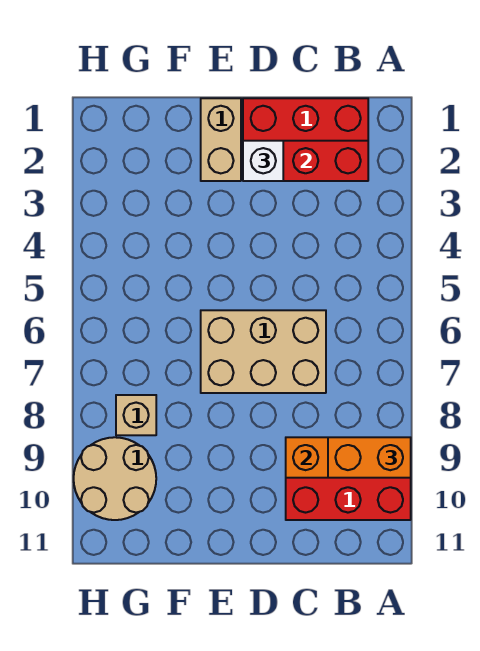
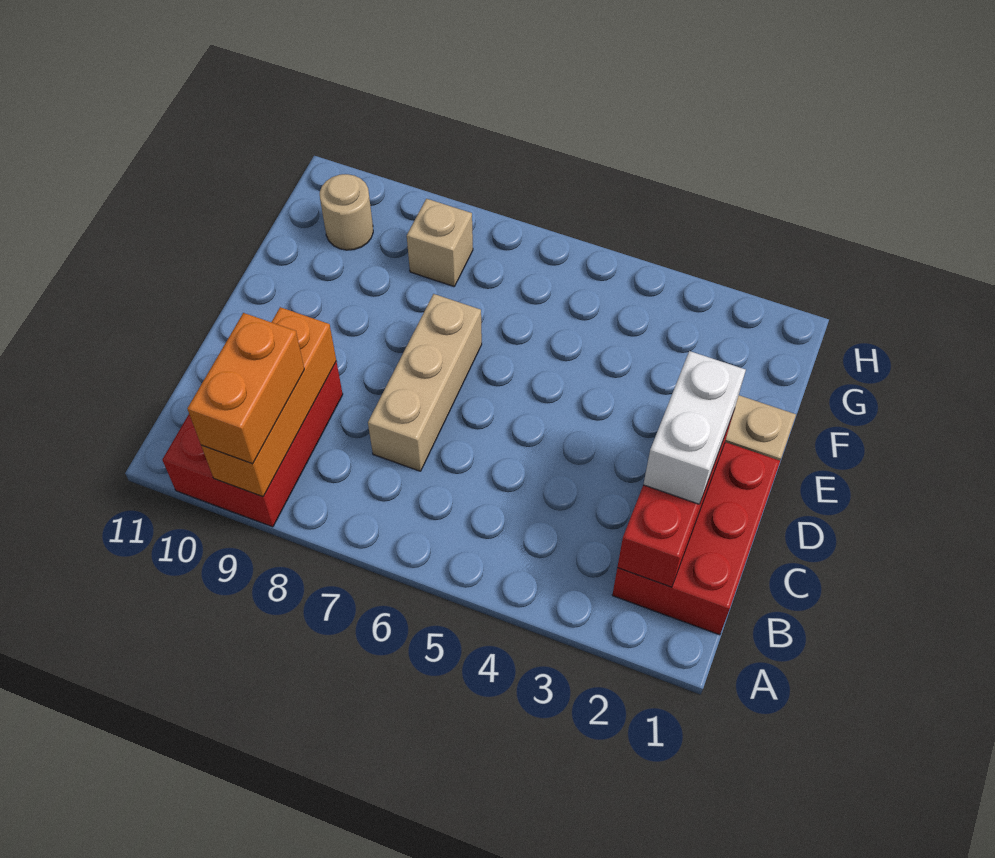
tan 2x3 brick [201,310,326,393] -> tan 1x3 brick [368,294,482,471]
white 1x1 brick [243,141,283,181] -> white 1x2 brick [643,351,746,504]
tan 2x2 round brick [74,437,156,520] -> tan 1x1 round brick [320,174,373,250]

